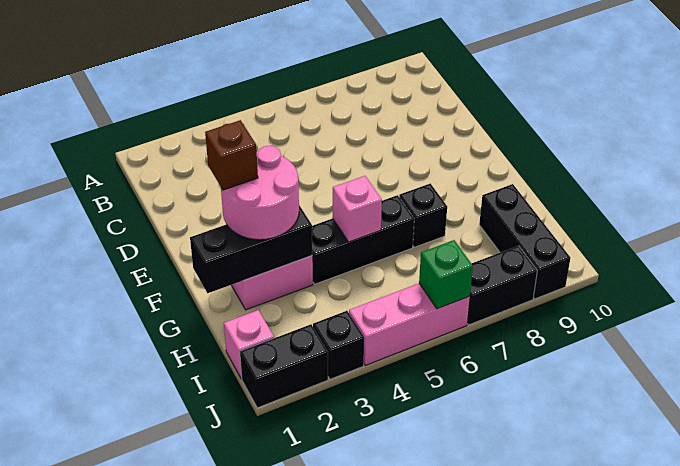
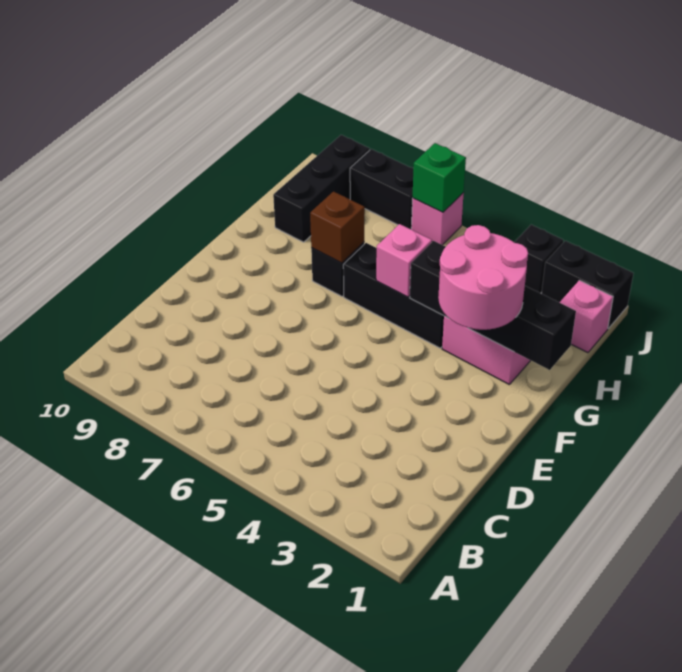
brown 1x1 brick [205,120,258,190] -> brown 1x1 brick moved to [310,192,365,263]
black 1x3 brick [190,205,312,293] -> black 1x4 brick [410,241,576,370]
pink 1x3 brick [349,284,470,365] -> pink 1x1 brick [411,193,464,245]

